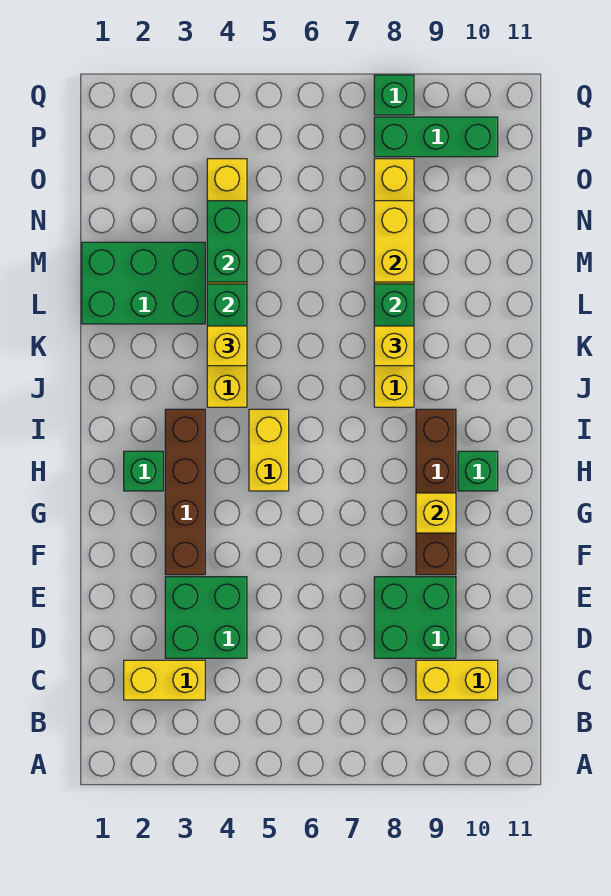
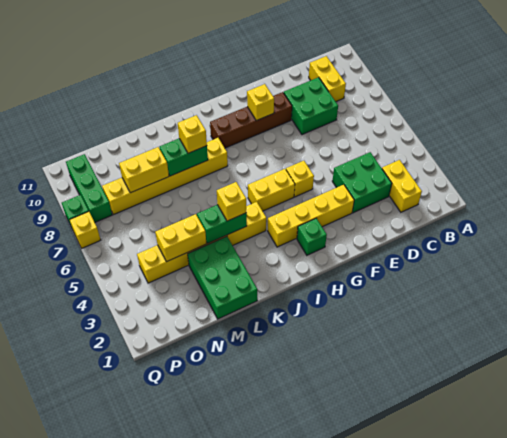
brown 1x4 brick [165,409,205,575] -> yellow 1x4 brick [268,185,354,247]
none -> yellow 1x1 brick [286,161,314,197]
green 1x1 brick [458,451,498,491] -> none
green 1x2 brick [207,201,247,282] -> yellow 1x2 brick [155,214,206,262]
none -> yellow 1x1 brick [70,212,101,248]

